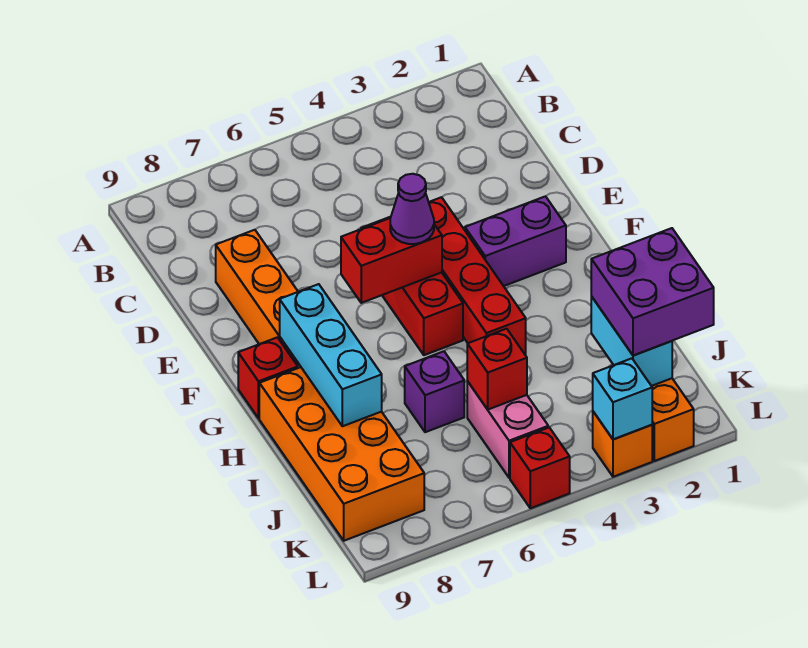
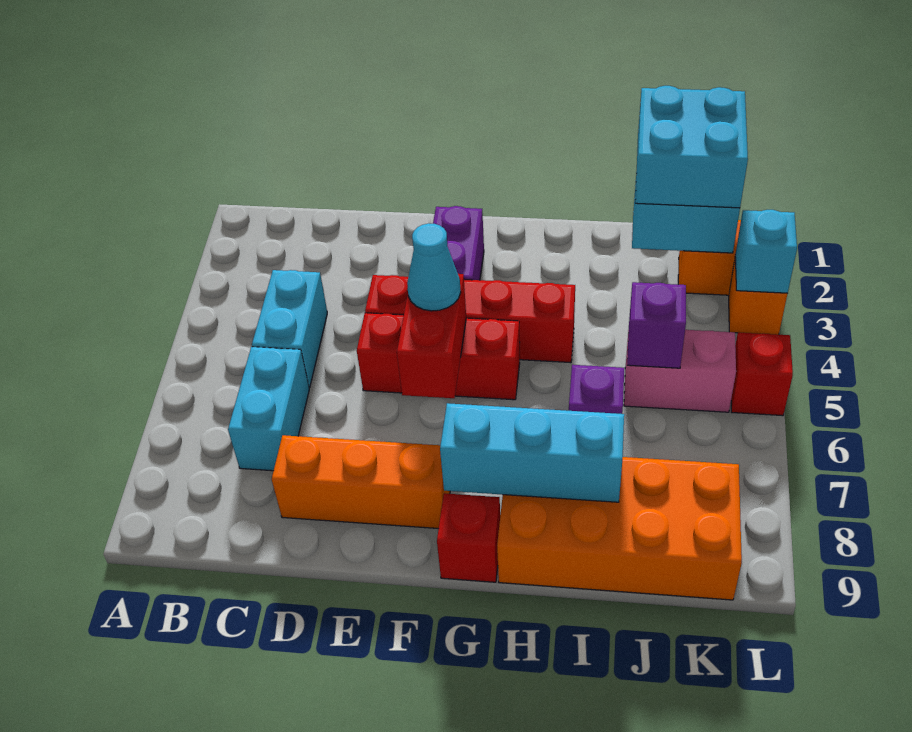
none -> cyan 1x2 brick [252,270,327,387]
none -> cyan 1x2 brick [228,347,309,471]
purple 1x1 cone [390,174,434,244] -> cyan 1x1 cone [407,223,461,311]
purple 2x2 brick [591,228,714,356] -> cyan 2x2 brick [635,86,748,208]
red 1x1 brick [467,329,527,409] -> purple 1x1 brick [627,282,686,368]

